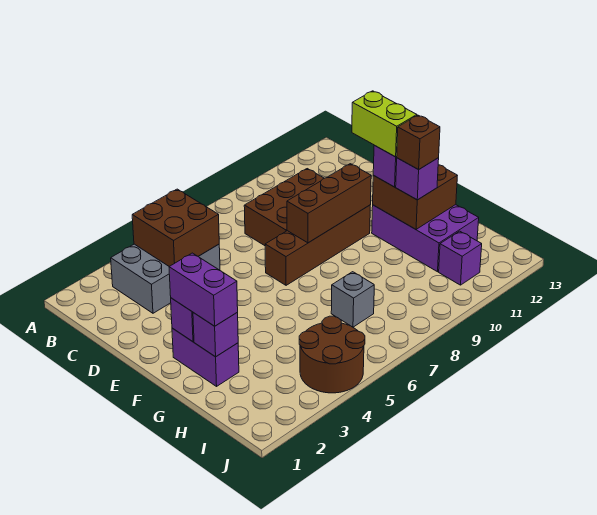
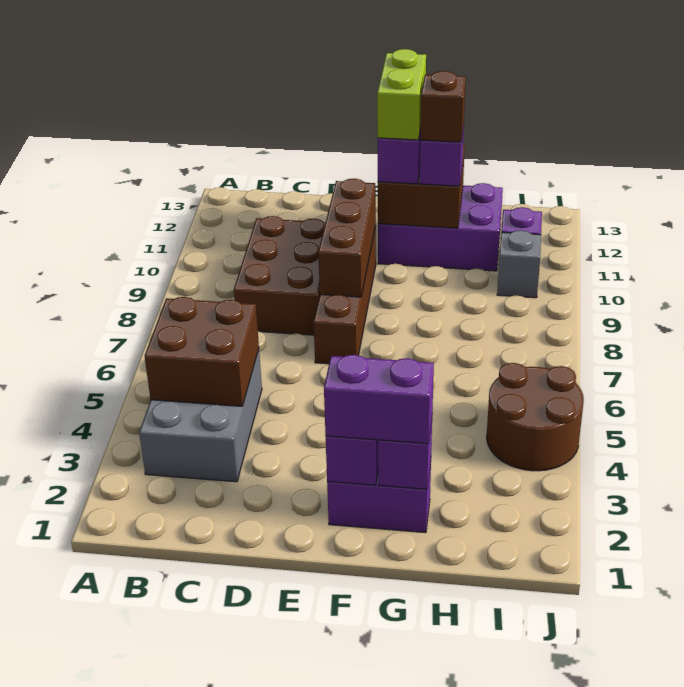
lime 1x2 brick [352,91,417,157] -> lime 1x2 brick turned to [377,49,426,140]
grey 1x1 brick [331,272,374,327] -> grey 1x1 brick moved to [497,230,541,298]

